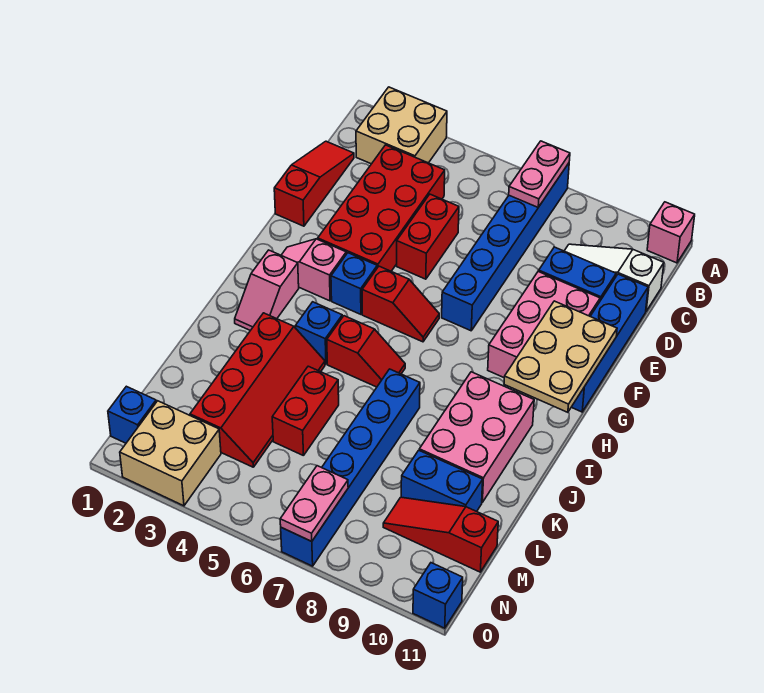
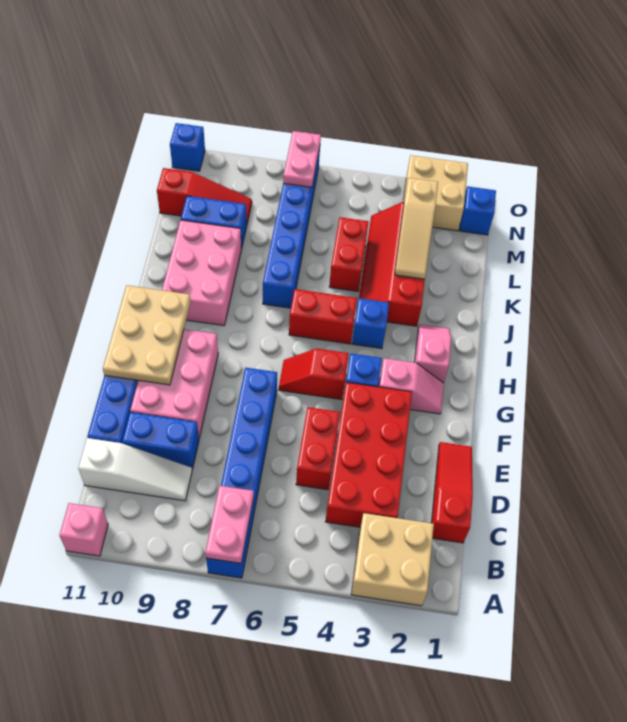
red 1x3 slope [274,141,354,226] -> red 1x3 slope turned to [431,442,473,543]
red 1x2 slope [327,316,405,387] -> red 1x2 brick [289,289,357,344]
none -> tan 1x3 slope [395,178,438,279]

